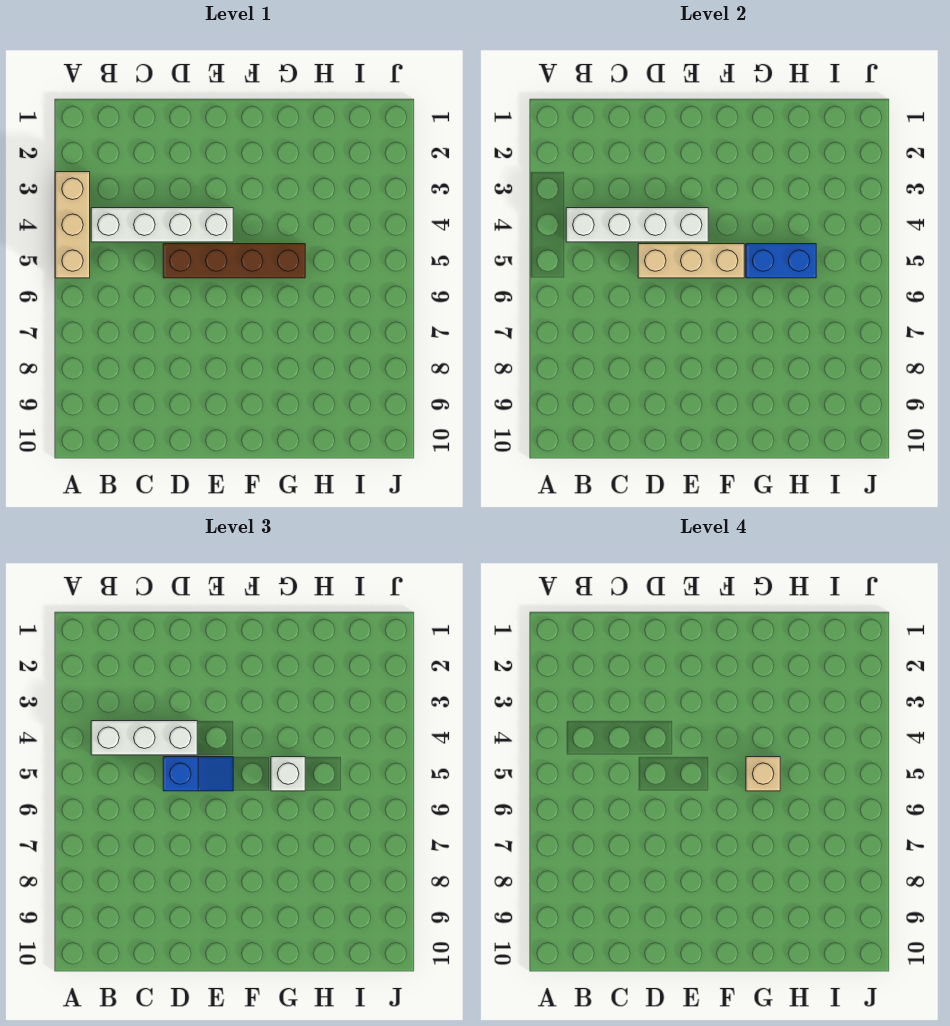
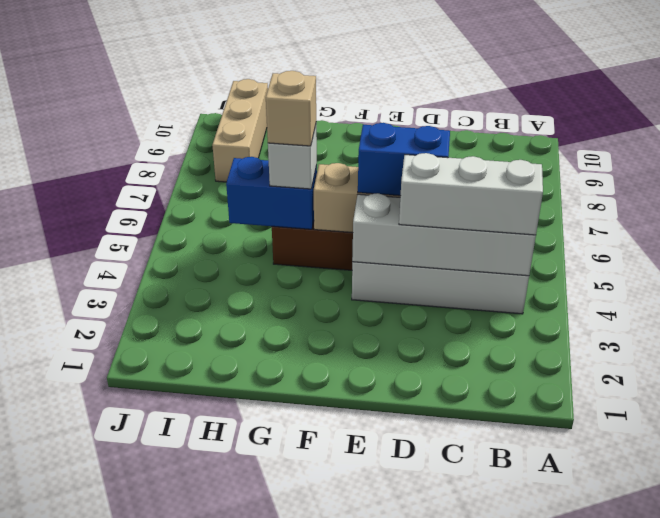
tan 1x3 brick [55,172,90,278] -> tan 1x3 brick moved to [212,79,268,182]
blue 1x2 slope [163,757,233,791] -> blue 1x2 brick [358,123,450,196]

